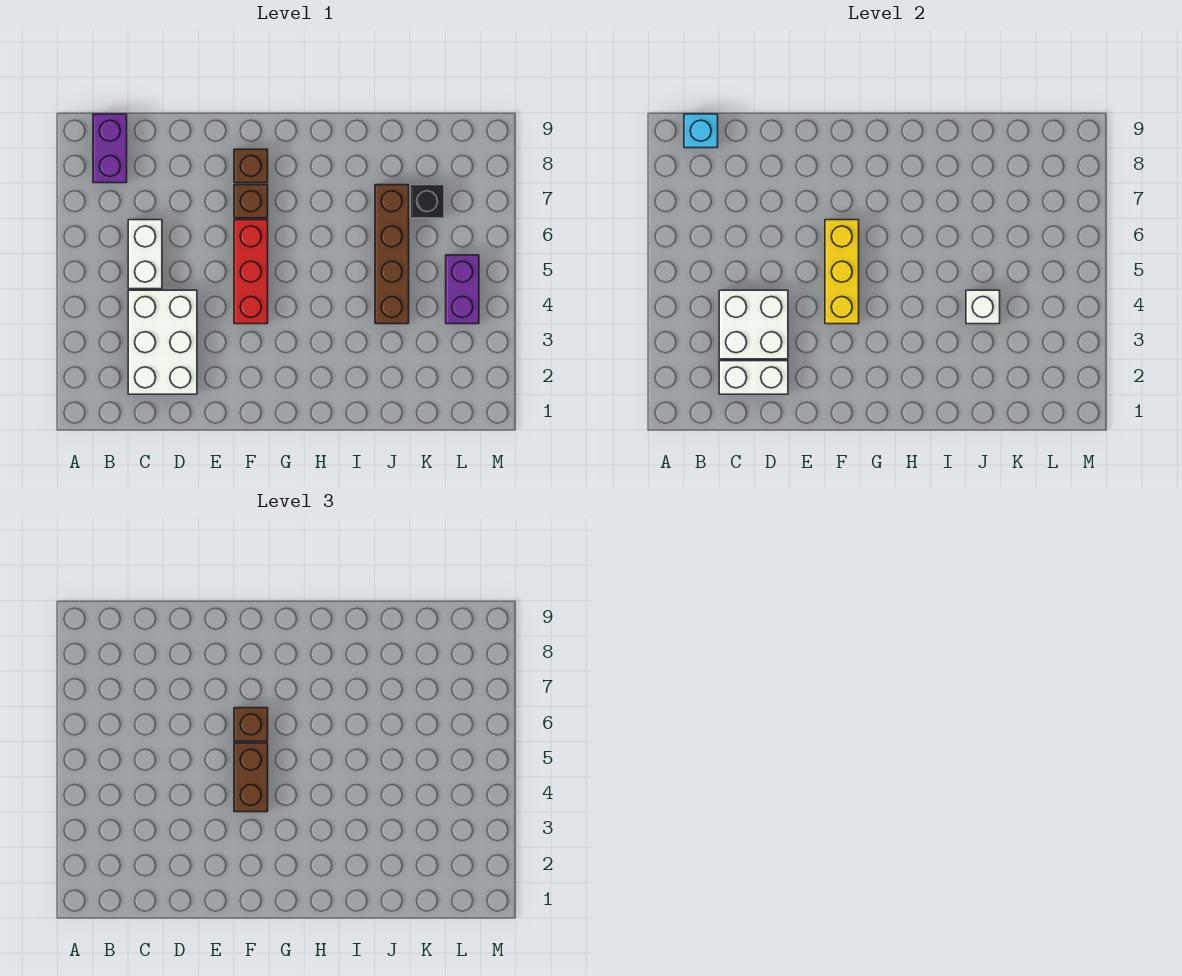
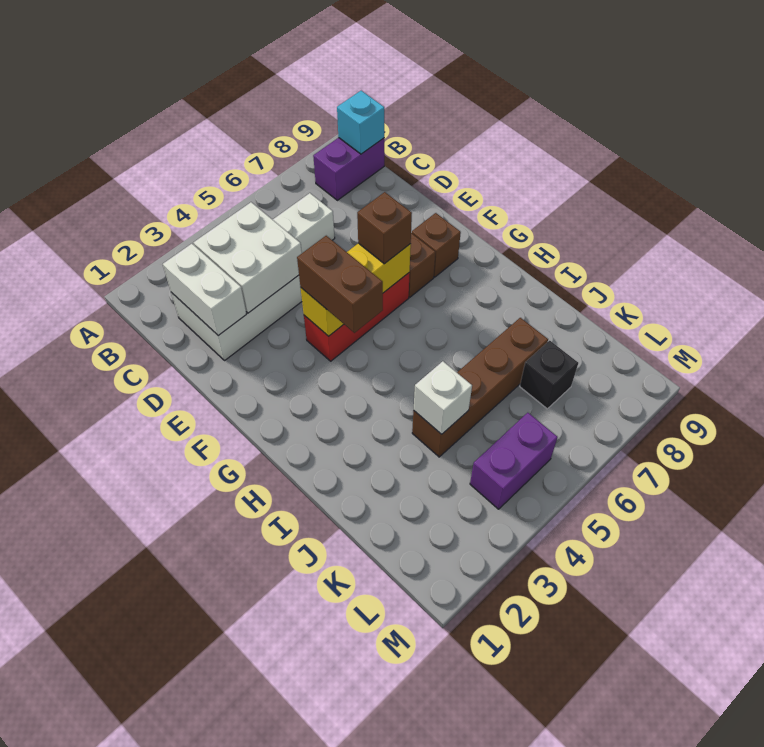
brown 1x2 brick [234,743,268,812] -> brown 1x2 brick turned to [297,236,383,333]

